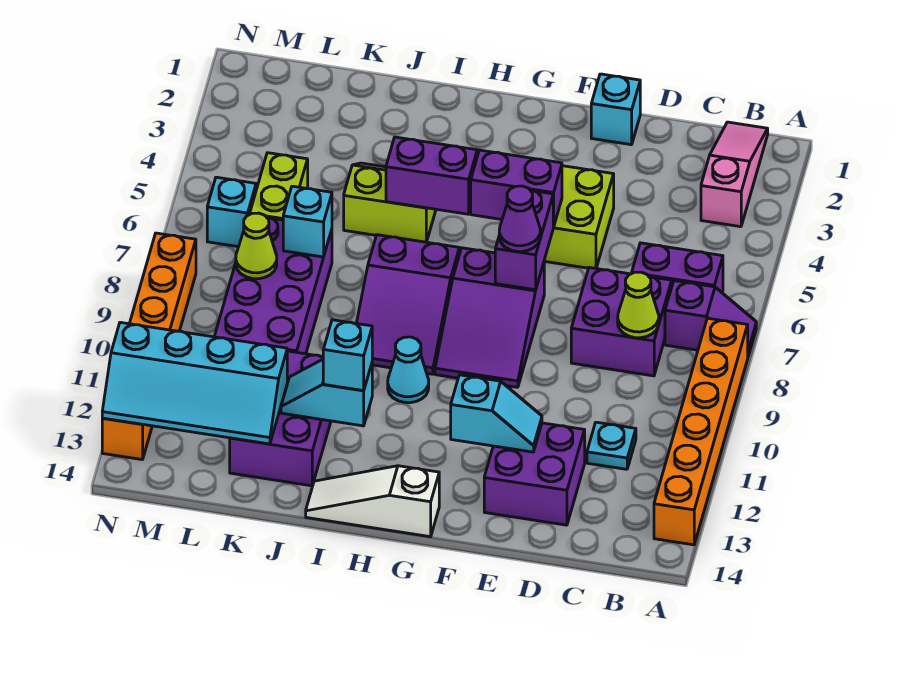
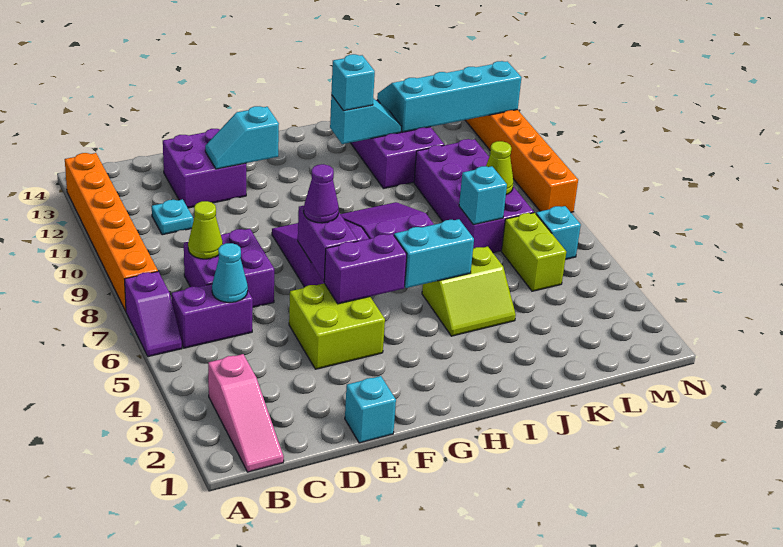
purple 1x2 slope [665,281,756,356] -> purple 1x2 slope turned to [125,272,182,357]
white 1x3 slope [306,466,439,537] -> none
purple 1x2 brick [386,137,477,214] -> cyan 1x2 brick [394,219,474,288]
cyan 1x1 cone [388,337,429,403] -> cyan 1x1 cone moved to [212,243,248,302]

